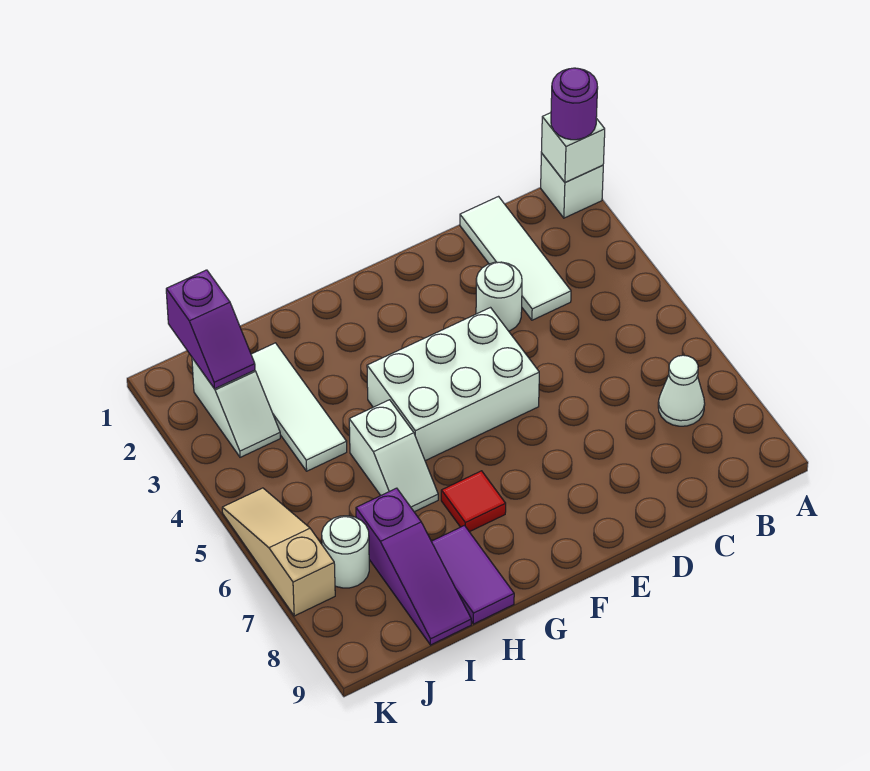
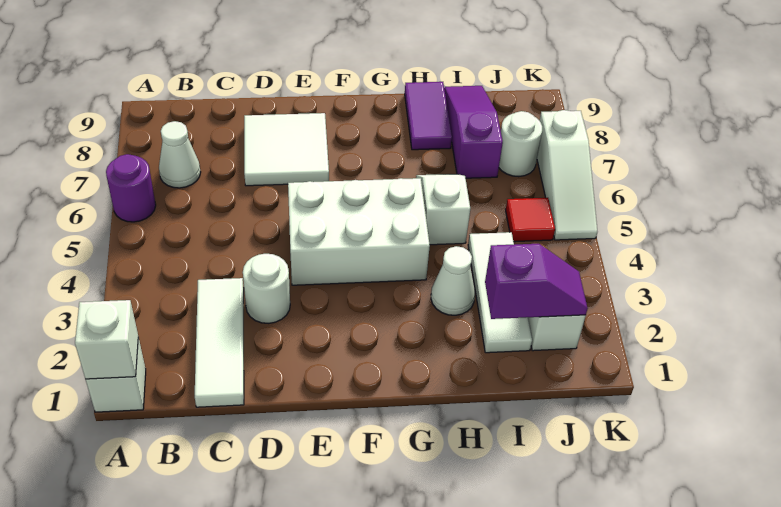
purple 1x1 round brick [551,68,598,140] -> purple 1x1 round brick moved to [106,154,156,222]
none -> white 2x2 tile [244,113,329,186]
red 1x1 tile [441,471,506,532] -> red 1x1 tile moved to [506,198,555,242]
none -> white 1x1 cone [431,246,475,315]
purple 1x2 slope [166,270,255,389] -> purple 1x2 slope turned to [485,244,588,319]
tan 1x3 slope [222,488,335,616] -> white 1x3 slope [537,110,597,240]

